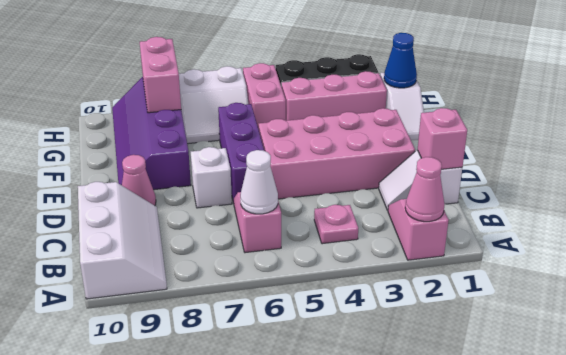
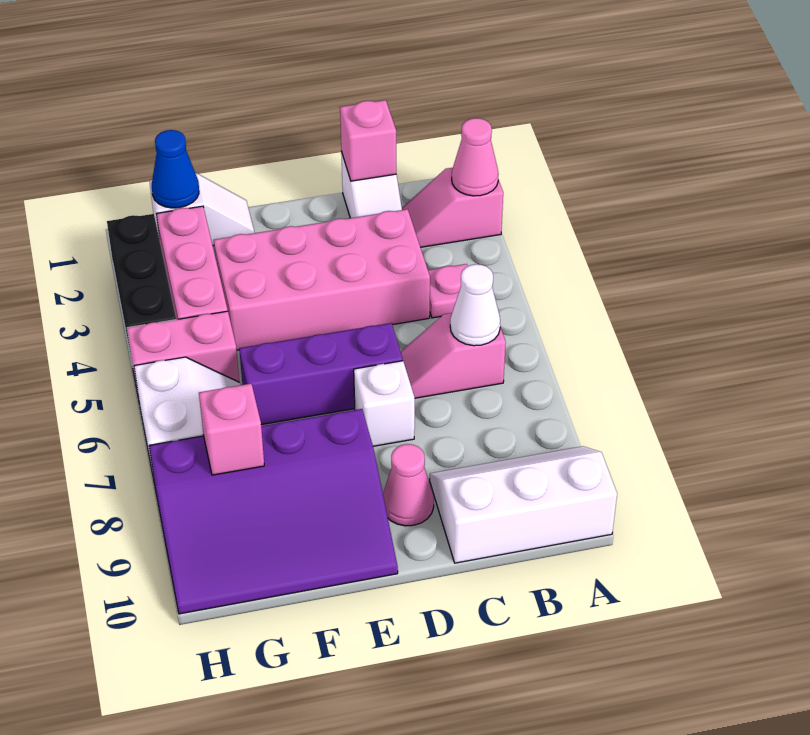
pink 2x4 brick [259,108,415,199] -> pink 2x4 brick turned to [214,209,430,350]
purple 2x4 slope [112,77,191,190] -> purple 3x4 slope [149,409,398,614]
pink 1x2 brick [140,37,181,113] -> pink 1x1 brick [199,384,264,475]

